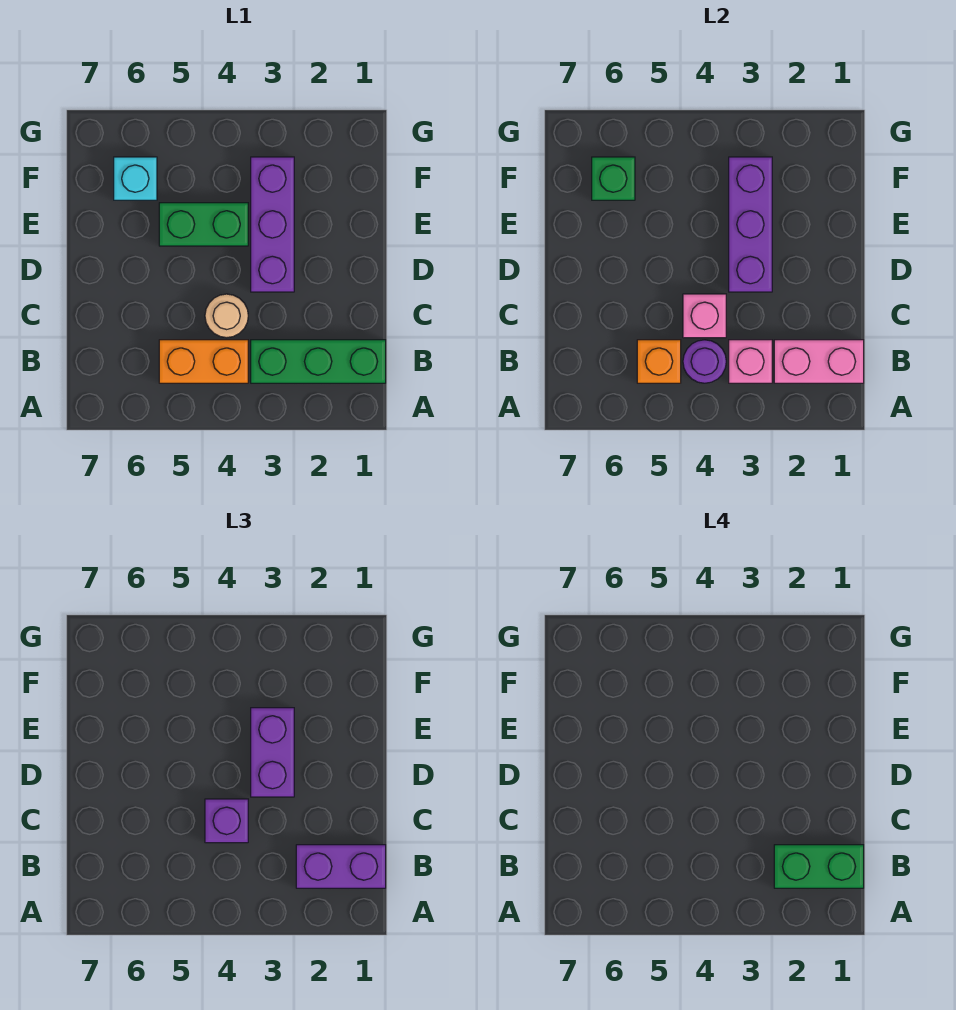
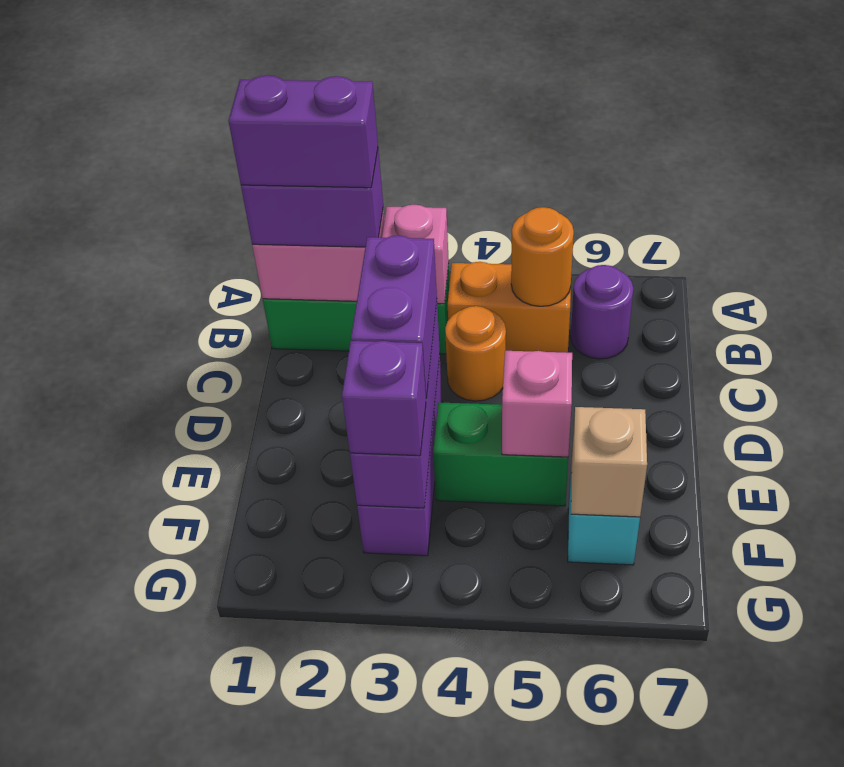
green 1x2 brick [774,845,864,888] -> purple 1x2 brick [229,75,378,188]
purple 1x1 round brick [683,340,726,383] -> purple 1x1 round brick moved to [571,265,633,359]
orange 1x1 brick [637,340,681,383] -> orange 1x1 round brick [511,207,574,306]
tan 1x1 round brick [205,294,248,338] -> orange 1x1 round brick [445,306,506,401]
pink 1x1 brick [683,294,726,338] -> pink 1x1 brick moved to [502,351,572,457]
purple 1x1 brick [205,799,248,843] -> purple 1x1 brick moved to [342,341,426,456]
green 1x1 brick [592,157,635,200] -> tan 1x1 brick [571,407,647,517]

